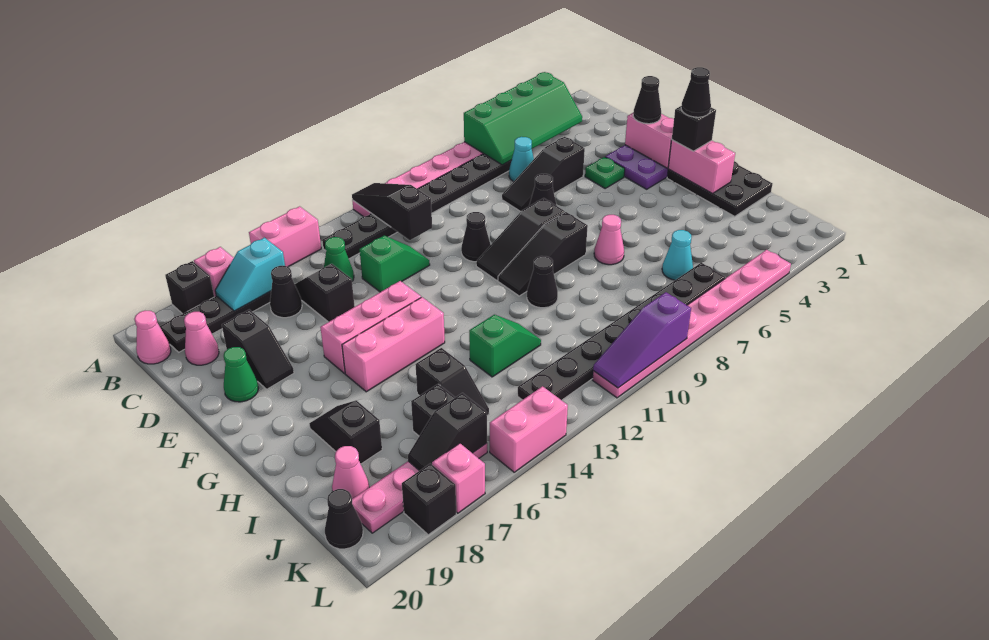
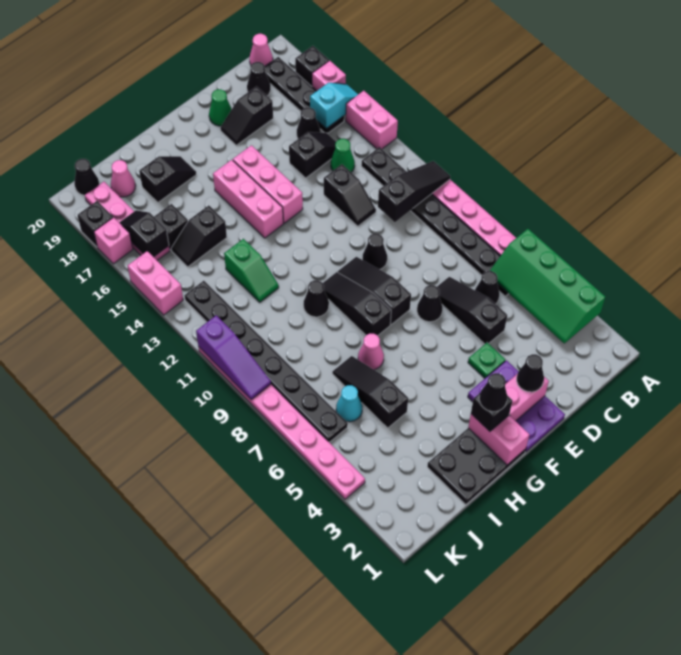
cyan 1x2 slope [215,238,285,311] -> cyan 1x2 slope turned to [310,83,358,129]
cyan 1x1 cone [509,137,534,182] -> black 1x1 cone [475,271,499,304]
pink 1x1 cone [184,312,219,365] -> black 1x1 cone [247,62,271,96]
green 1x2 slope [360,236,430,292] -> black 1x2 slope [324,164,376,226]
pink 1x2 brick [668,140,735,194] -> pink 1x2 brick turned to [468,414,530,465]
none -> black 1x3 slope [332,356,408,428]
purple 1x3 slope [593,292,691,388] -> purple 1x3 slope turned to [196,315,271,400]

